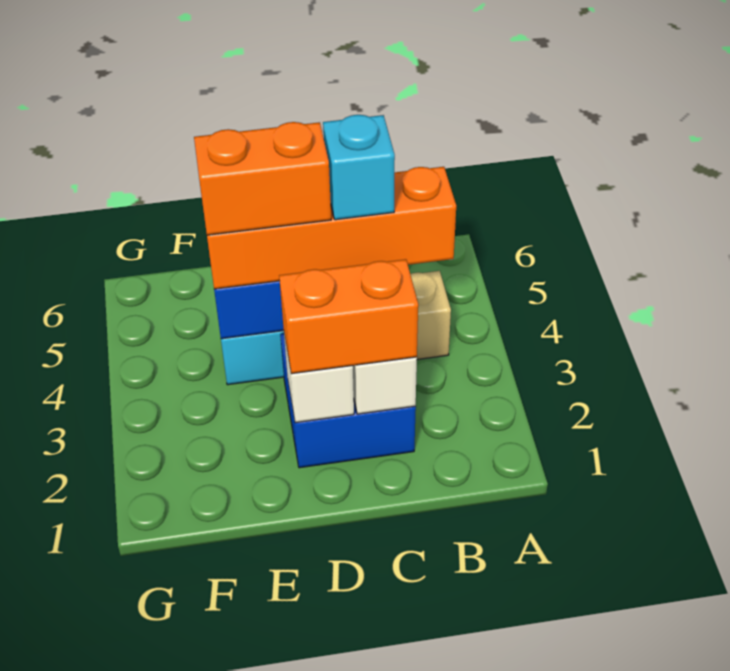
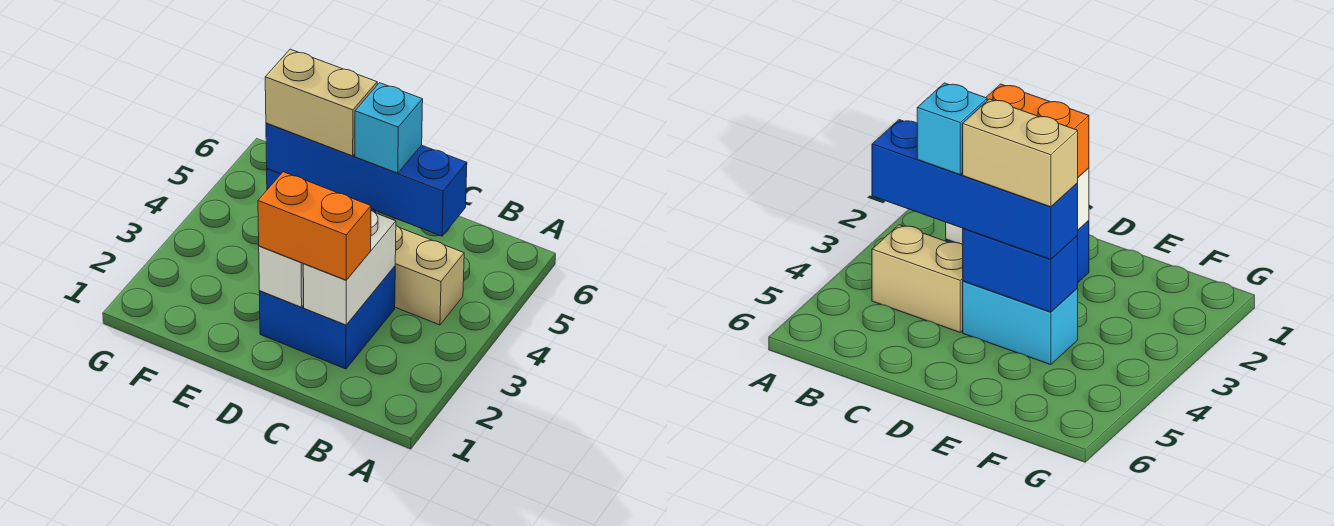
orange 1x4 brick [207,167,456,289] -> blue 1x4 brick [266,123,467,236]
orange 1x2 brick [194,122,331,235] -> tan 1x2 brick [265,49,377,156]

